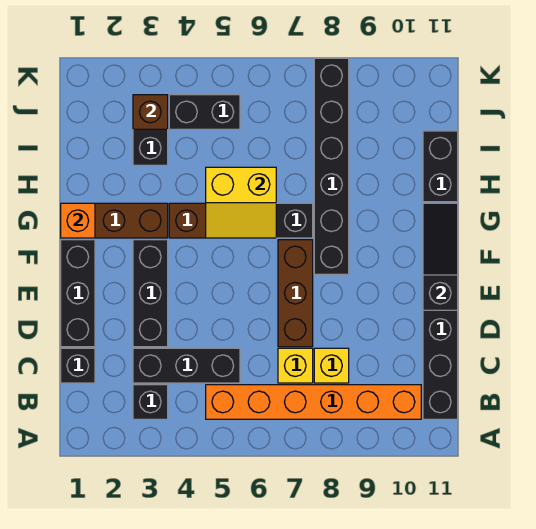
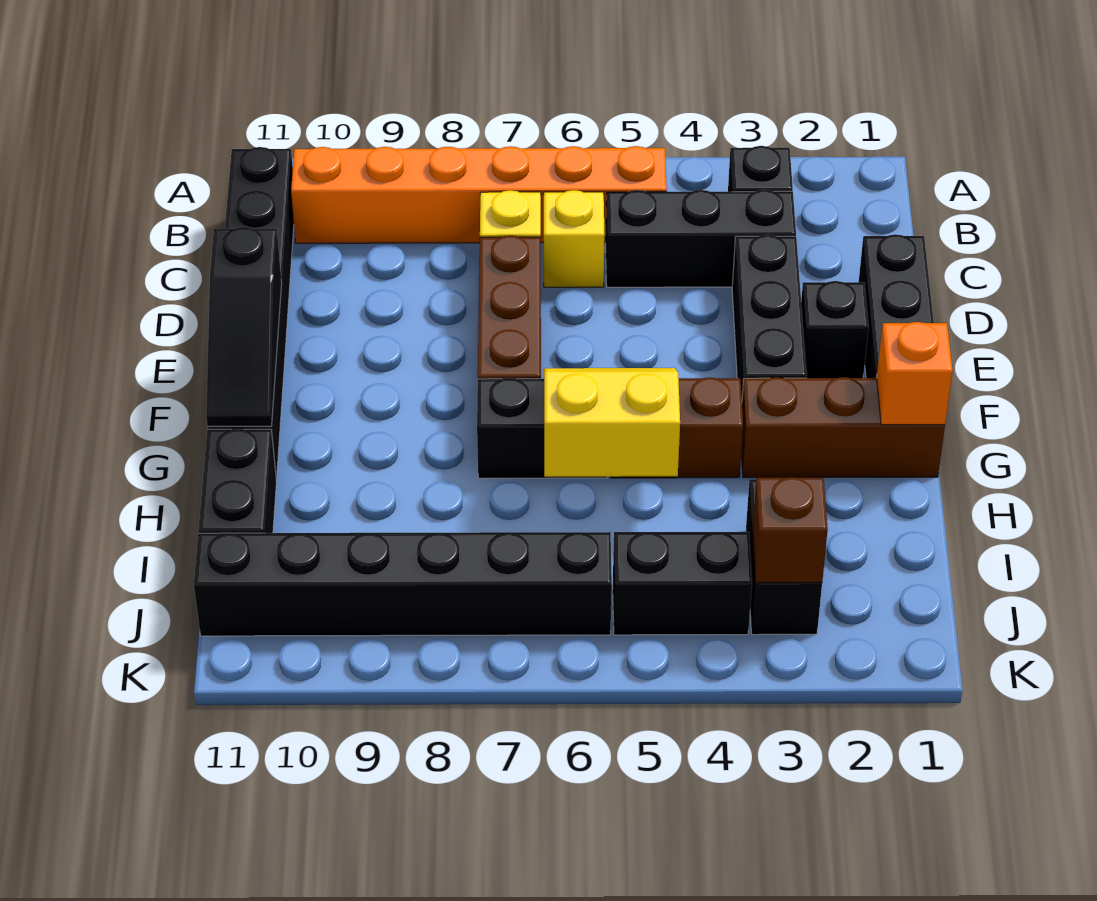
black 1x1 brick [61,348,95,383] -> black 1x1 brick moved to [801,281,869,378]
yellow 1x1 brick [314,348,349,383] -> yellow 1x1 brick moved to [544,190,605,287]
black 1x6 brick [314,58,349,274] -> black 1x6 brick turned to [194,532,612,636]

